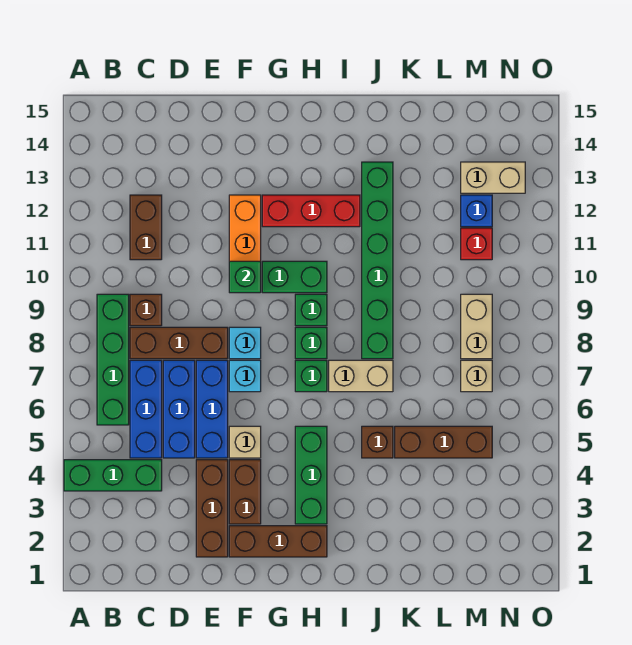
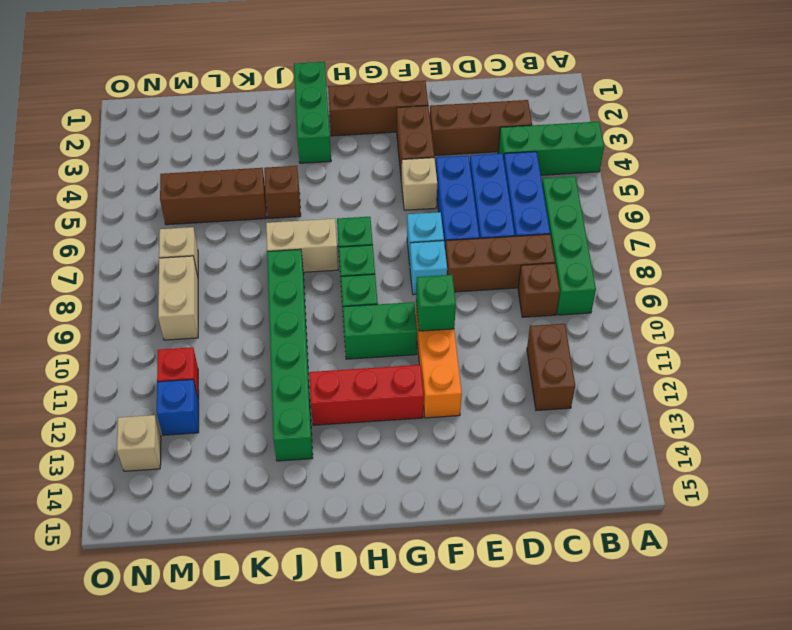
brown 1x3 brick [196,460,228,557] -> brown 1x3 brick turned to [430,100,532,155]
green 1x3 brick [295,426,327,524] -> green 1x3 brick moved to [294,62,331,163]
tan 1x2 brick [461,162,525,193] -> tan 1x1 brick [117,415,161,471]

